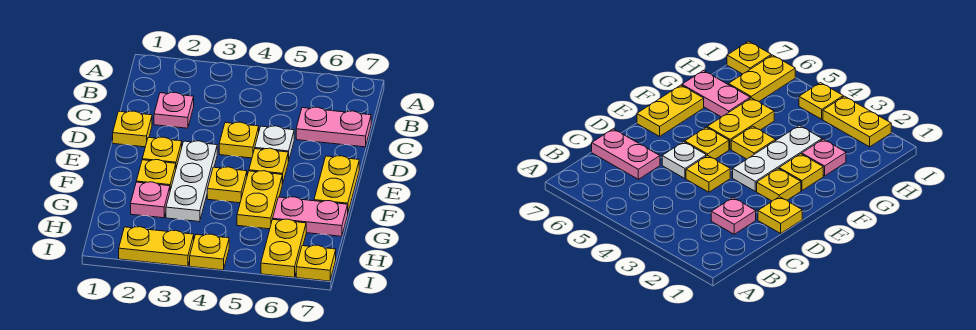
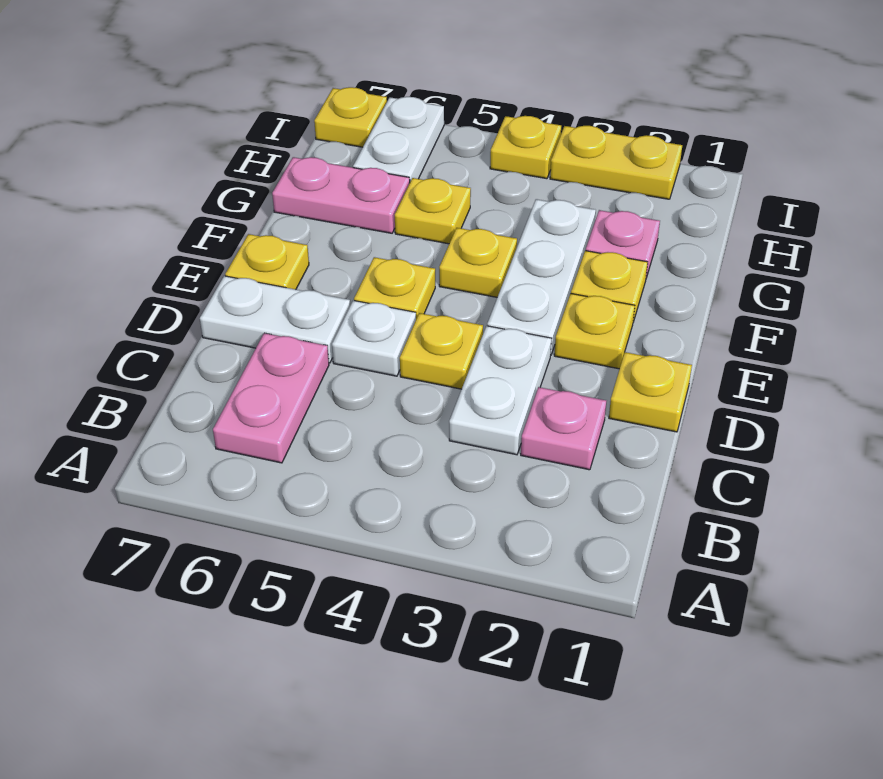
none -> white 1x2 plate [449,326,551,455]
pink 1x2 plate [296,107,371,147] -> pink 1x2 plate turned to [213,333,329,463]
none -> white 1x2 plate [200,276,350,363]
yellow 1x2 plate [314,156,359,212] -> yellow 1x1 plate [225,234,309,289]
yellow 1x2 plate [237,171,282,229] -> yellow 1x1 plate [395,178,471,244]
yellow 1x2 plate [261,219,306,277] -> white 1x2 plate [353,97,444,181]

